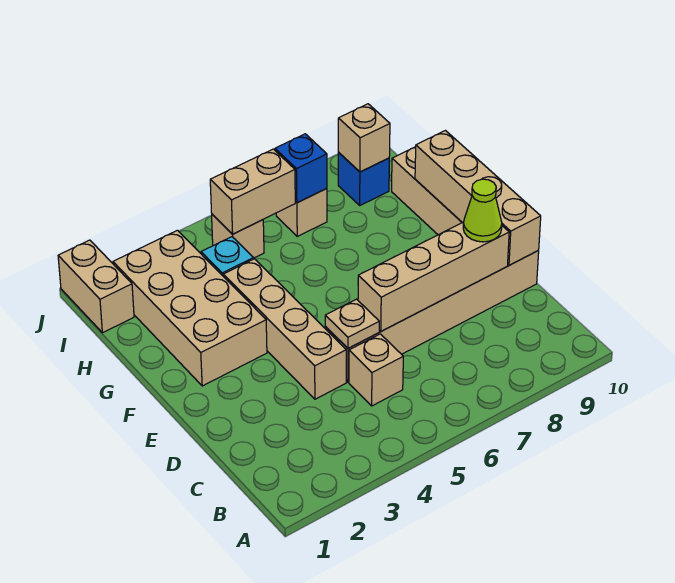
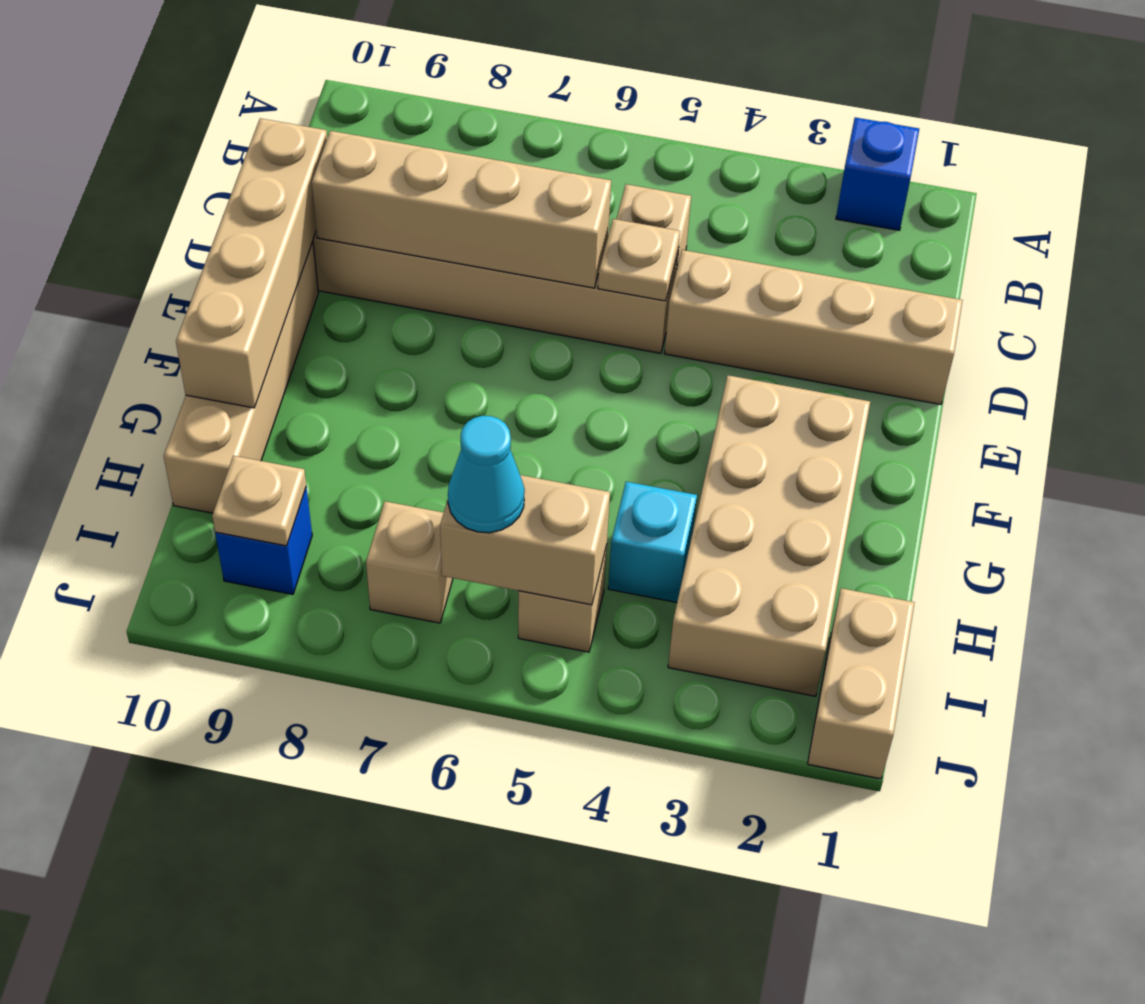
tan 1x4 brick [223,259,346,399] -> tan 1x4 brick turned to [665,250,963,404]
lime 1x1 cone [463,179,502,242] -> none
none -> cyan 1x1 cone [448,416,525,533]
blue 1x1 brick [275,134,327,203] -> blue 1x1 brick moved to [836,117,919,230]
tan 1x1 brick [338,104,390,172] -> tan 1x1 plate [212,456,306,546]

